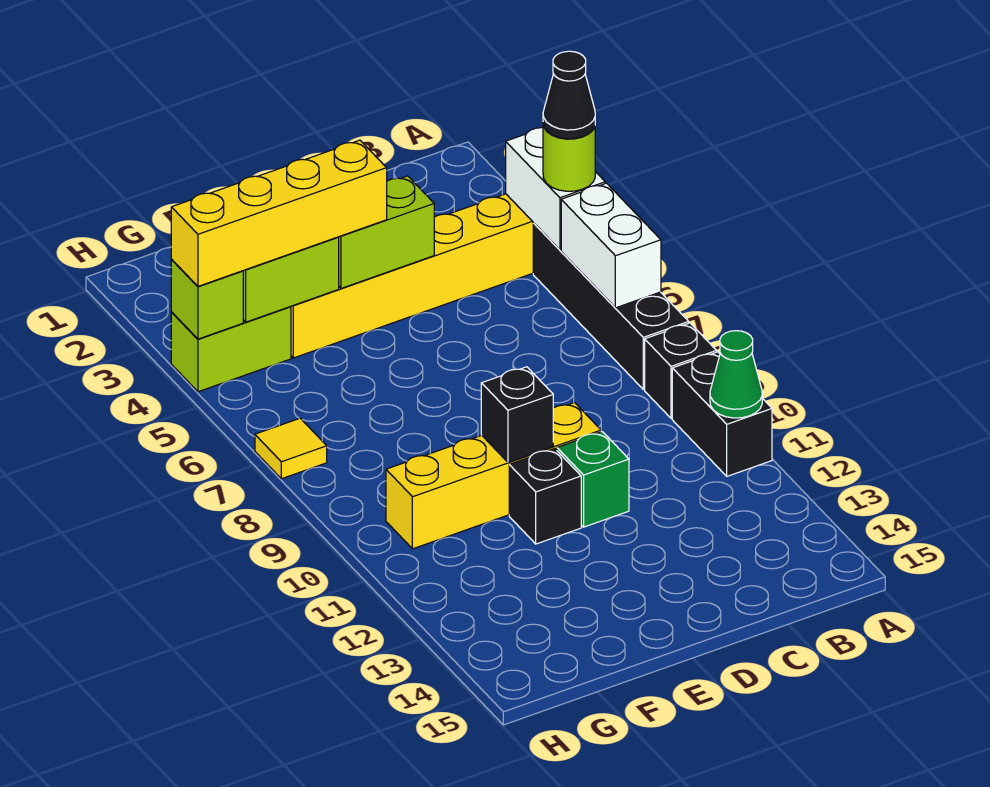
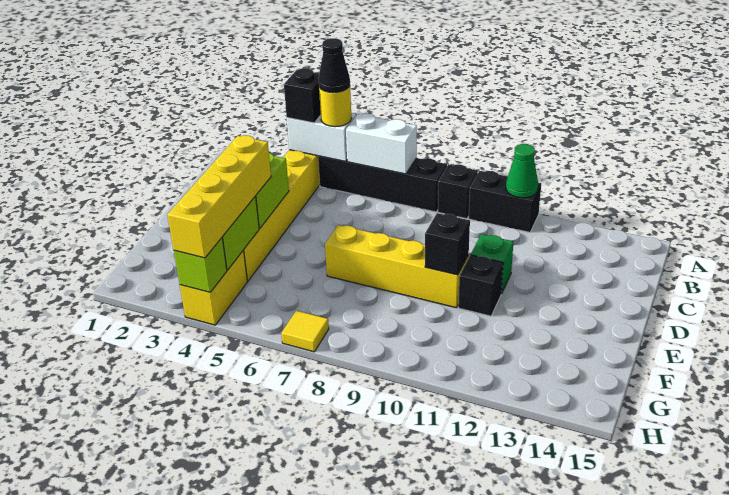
none -> black 1x1 brick [284,68,321,123]
lime 1x1 round brick [543,125,595,191] -> yellow 1x1 round brick [319,86,352,127]
yellow 1x4 brick [386,403,601,549] -> yellow 1x4 brick turned to [325,225,469,308]
lime 1x2 brick [171,306,291,392] -> yellow 1x2 brick [180,250,247,325]

